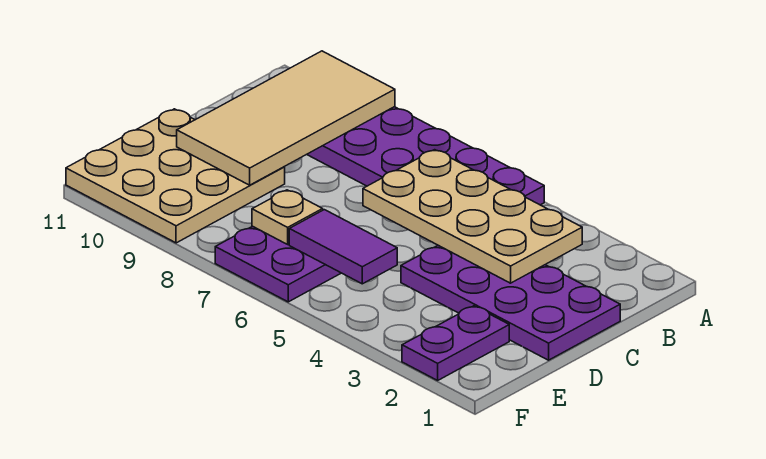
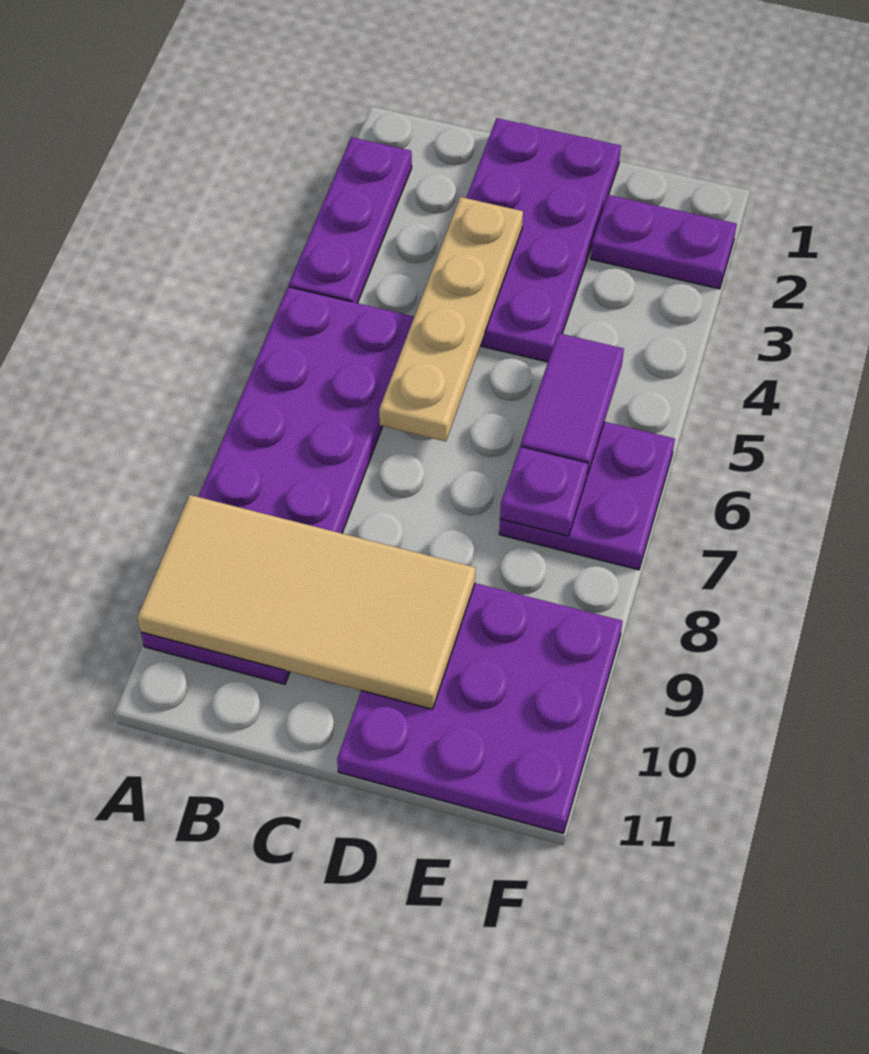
none -> purple 1x3 plate [289,137,412,303]
tan 2x4 plate [363,150,582,283] -> tan 1x4 plate [379,197,523,441]
tan 3x3 plate [66,109,285,243] -> purple 3x3 plate [337,583,623,833]
tan 1x1 plate [252,190,323,244] -> purple 1x1 plate [500,447,588,536]

